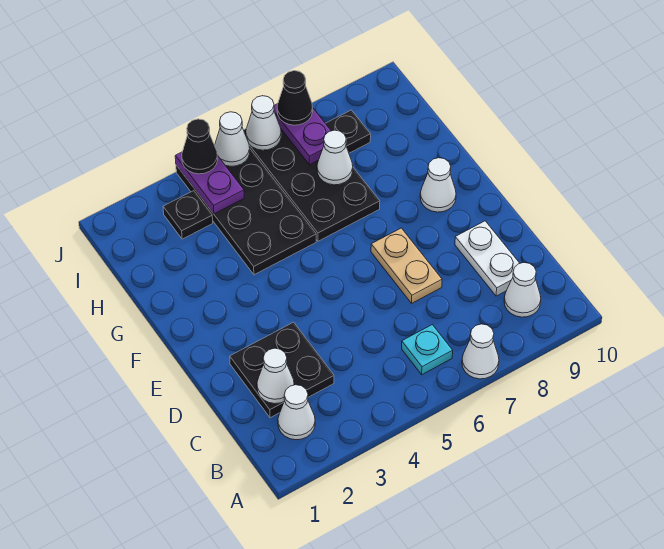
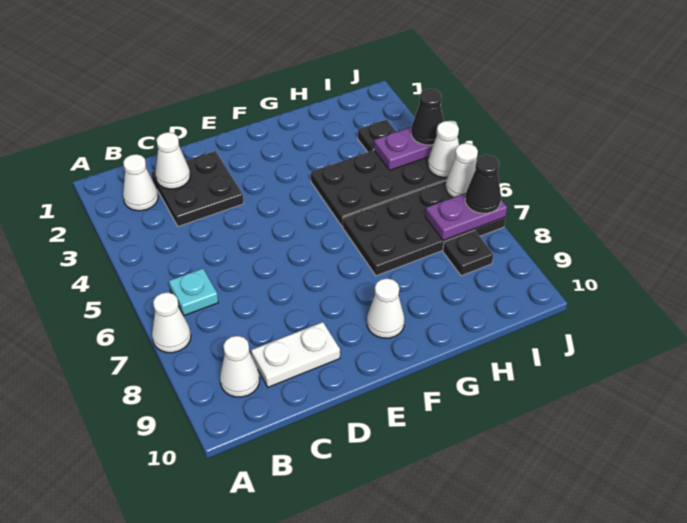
tan 1x2 plate [371,228,442,303] -> none
white 1x1 cone [317,130,353,185] -> none

